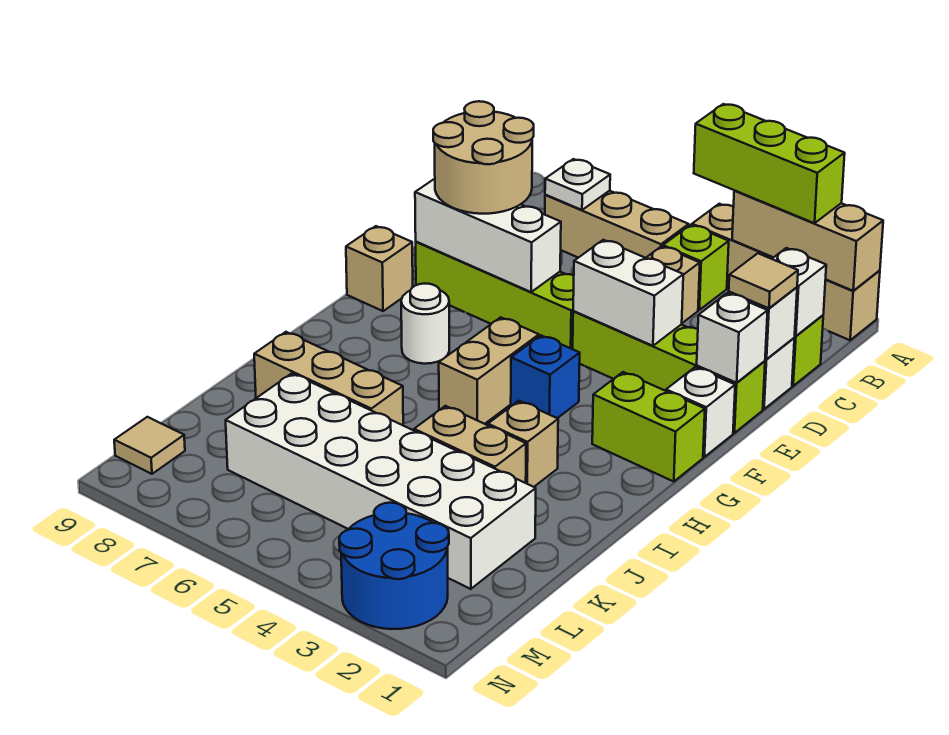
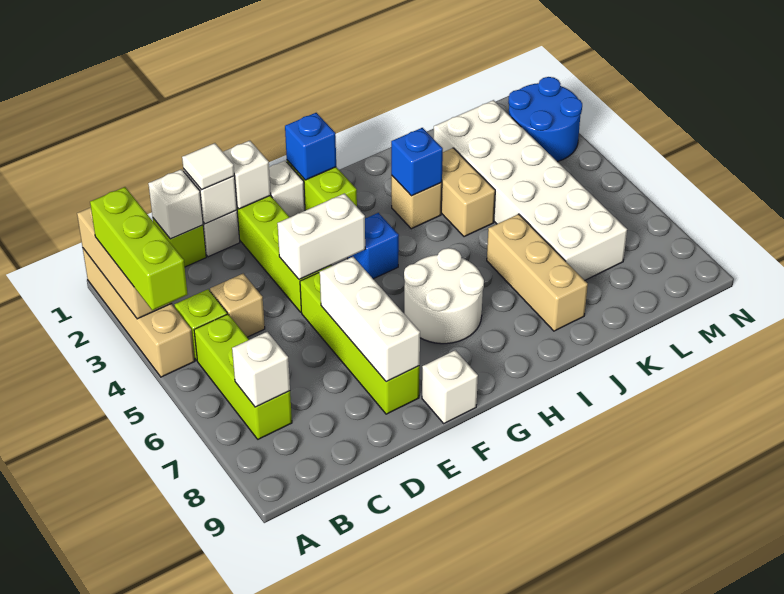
tan 1x3 brick [545,191,689,258] -> lime 1x3 brick [194,314,292,439]
white 1x1 plate [545,159,610,210] -> white 1x1 brick [232,332,290,407]
tan 1x1 tile [729,253,798,308] -> white 1x1 tile [182,143,234,190]
tan 2x2 round brick [433,101,534,214] -> none
white 1x2 brick [573,240,683,346] -> white 1x2 brick turned to [277,193,365,280]
tan 1x1 brick [346,226,413,311] -> white 1x1 brick [422,350,478,423]
none -> blue 1x1 brick [285,113,336,180]
tan 1x2 brick [439,317,539,424] -> none
white 1x1 round brick [401,284,449,364] -> white 2x2 round brick [404,248,484,344]
none -> blue 1x1 brick [391,128,443,196]
tan 1x1 tile [114,417,185,474] -> none

